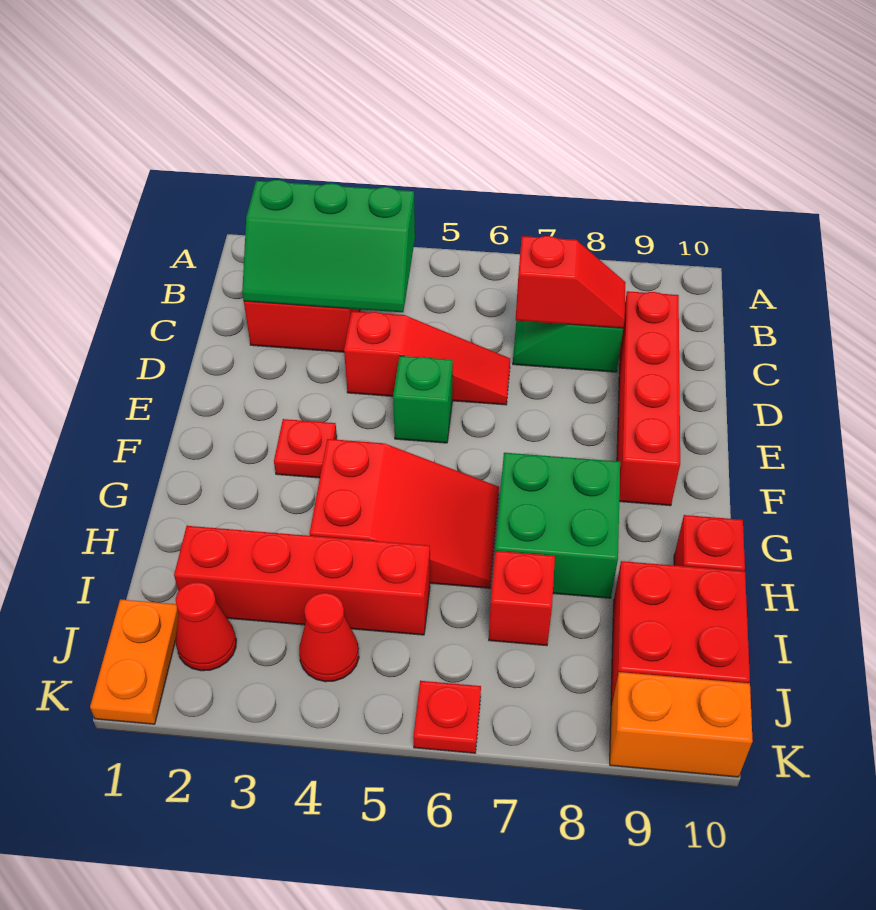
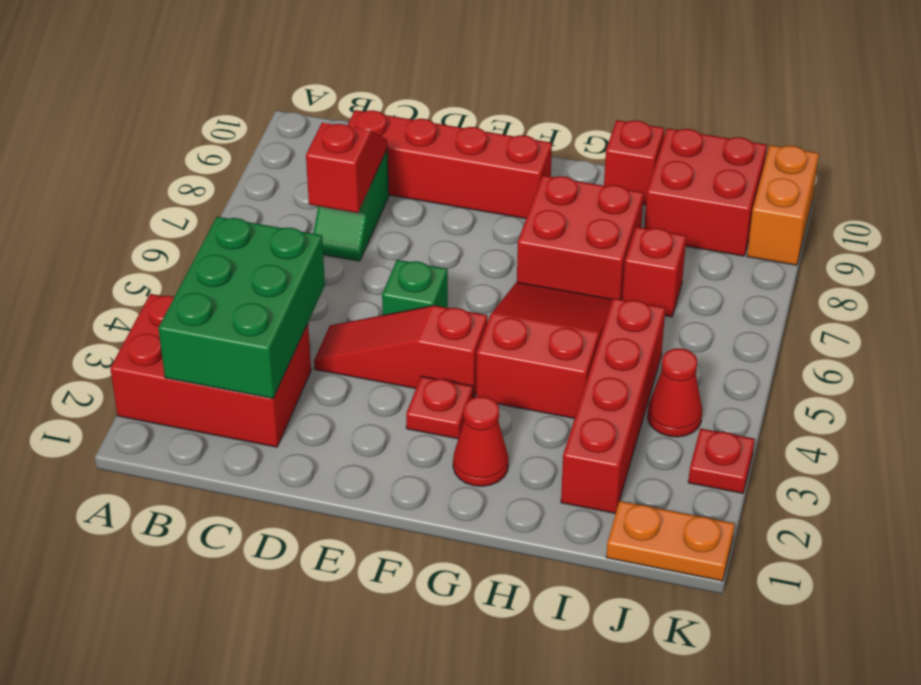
green 2x3 slope [242,180,415,312] -> green 2x3 brick [158,217,325,399]
red 1x3 slope [344,311,510,405] -> red 1x3 slope turned to [314,305,487,398]
green 2x2 brick [495,453,620,598] -> red 2x2 brick [517,175,644,300]
red 1x1 cone [176,582,236,671] -> red 1x1 cone moved to [453,396,509,486]
red 1x1 plate [413,681,481,753] -> red 1x1 plate moved to [688,428,755,493]

